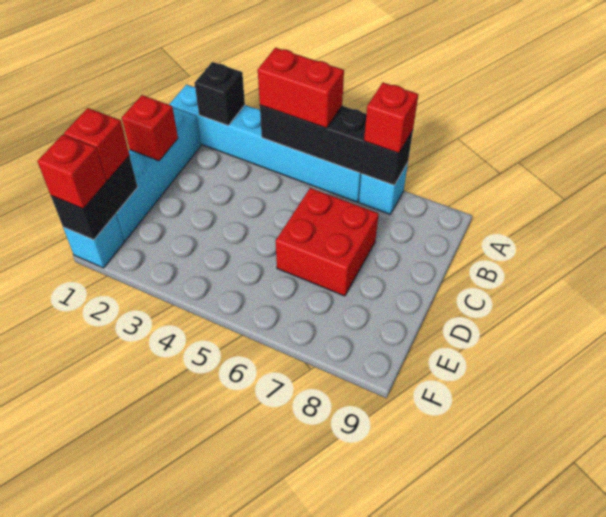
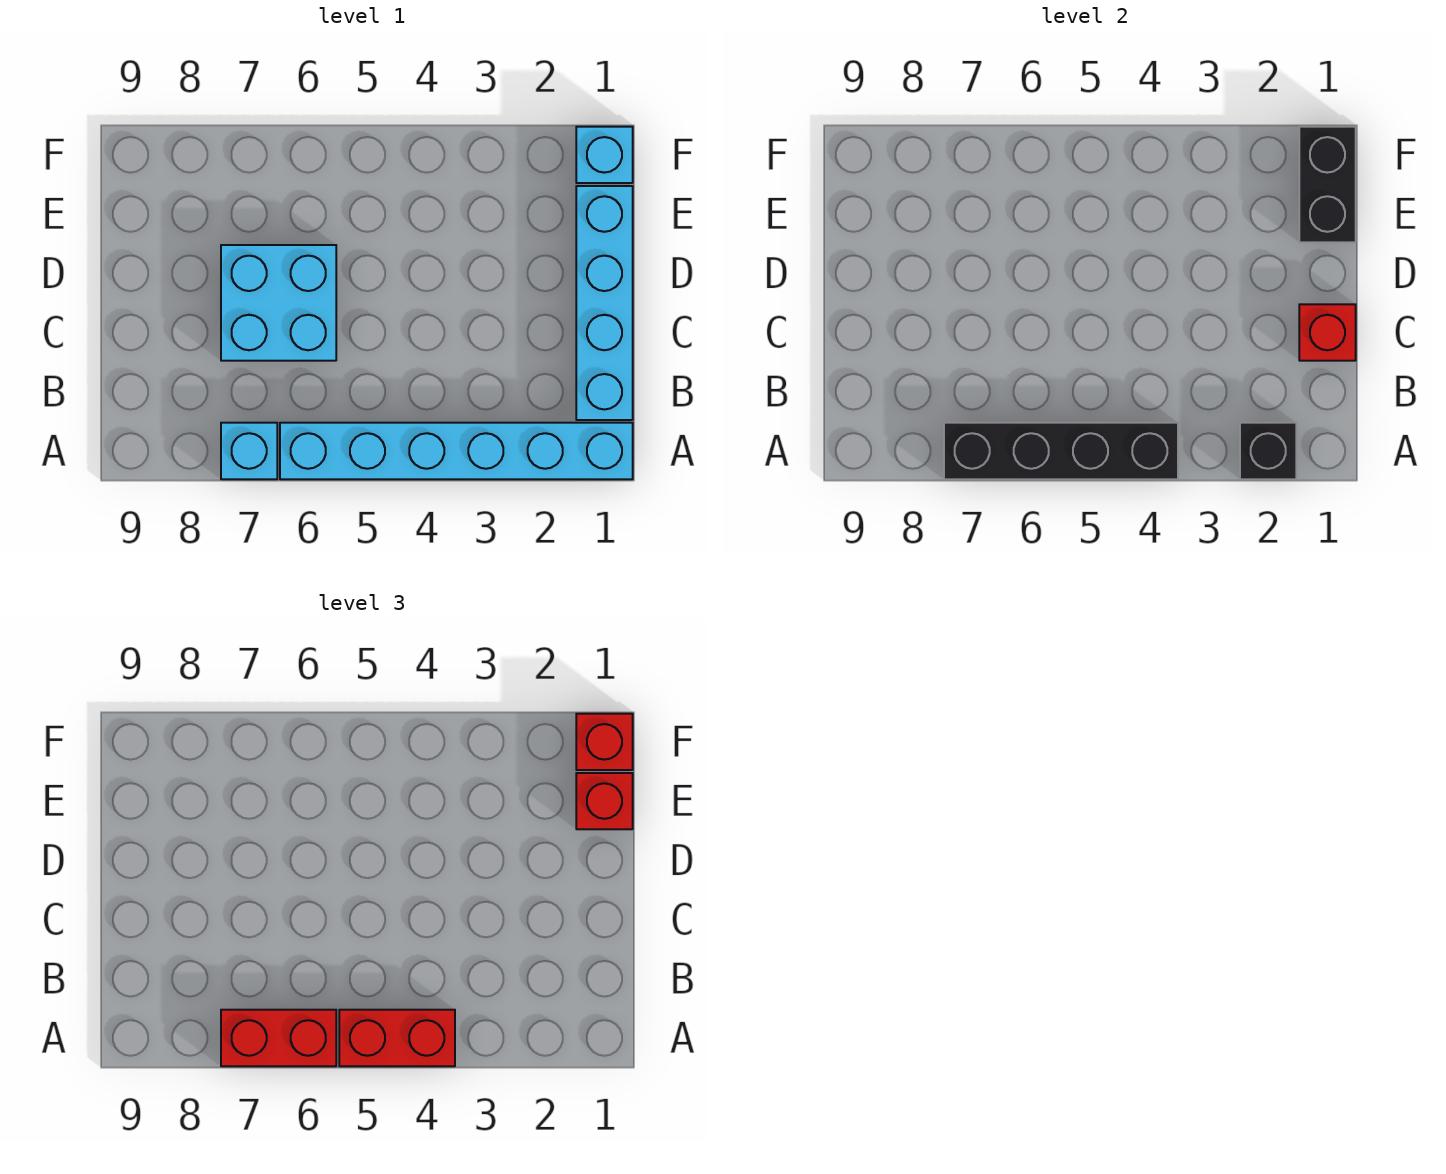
red 1x1 brick [364,83,418,153] -> red 1x2 brick [221,1010,336,1066]
red 2x2 brick [276,188,379,296] -> cyan 2x2 brick [221,245,336,361]

